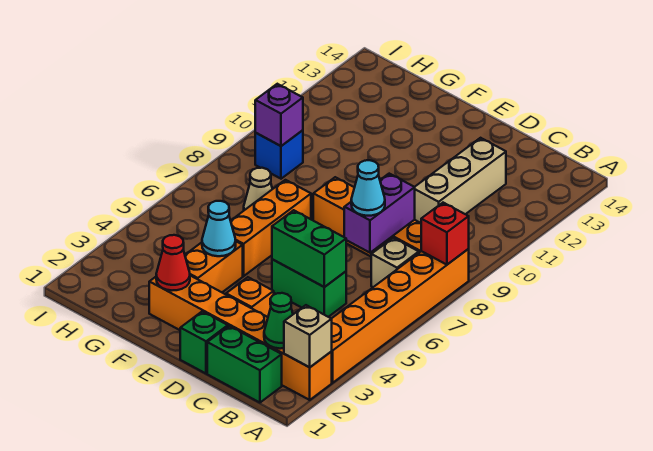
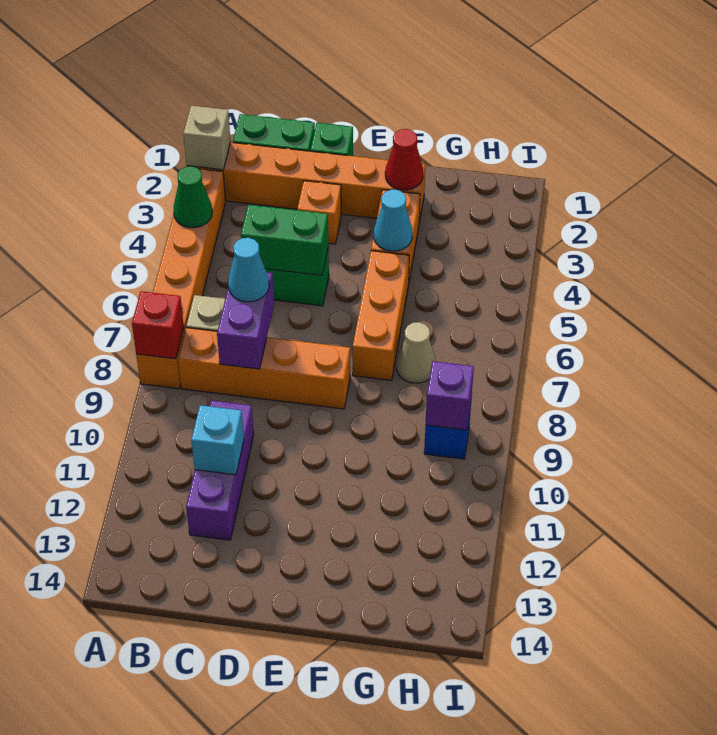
green 1x1 cone [264,293,293,349] -> green 1x1 cone moved to [174,166,212,228]
tan 1x3 brick [415,138,506,223] -> purple 1x3 brick [186,400,254,540]
none -> cyan 1x1 brick [191,405,244,475]

